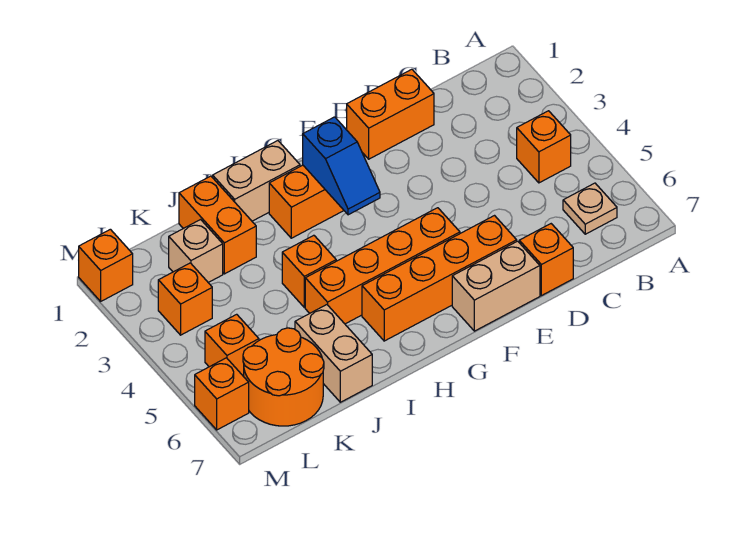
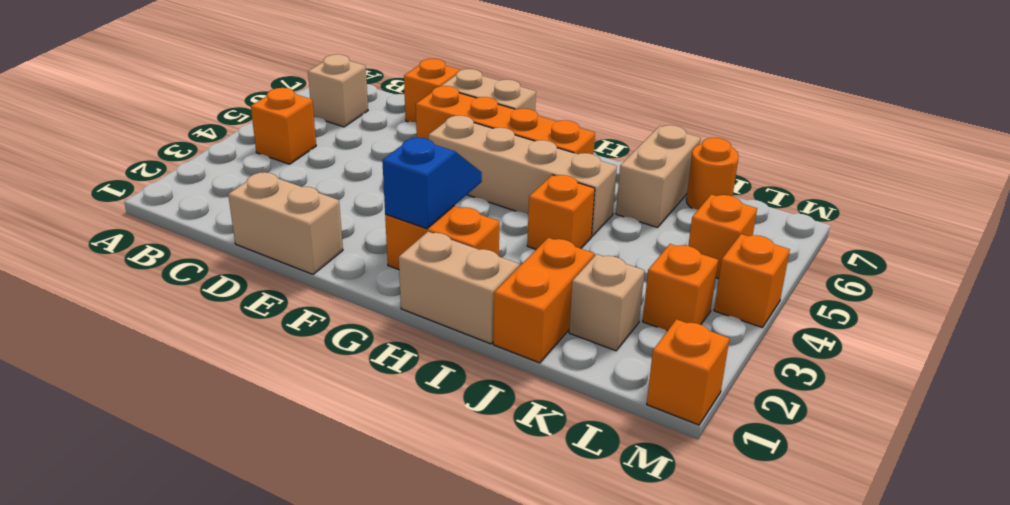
tan 1x1 plate [563,183,617,234] -> tan 1x1 brick [308,54,368,127]
orange 1x2 brick [347,69,434,159] -> tan 1x2 brick [228,172,343,274]
orange 1x4 brick [305,208,460,324] -> tan 1x4 brick [429,115,617,236]
orange 2x2 round brick [243,328,324,426] -> orange 1x1 round brick [686,138,739,210]
orange 1x1 brick [195,358,249,430] -> orange 1x1 brick moved to [714,234,790,328]

